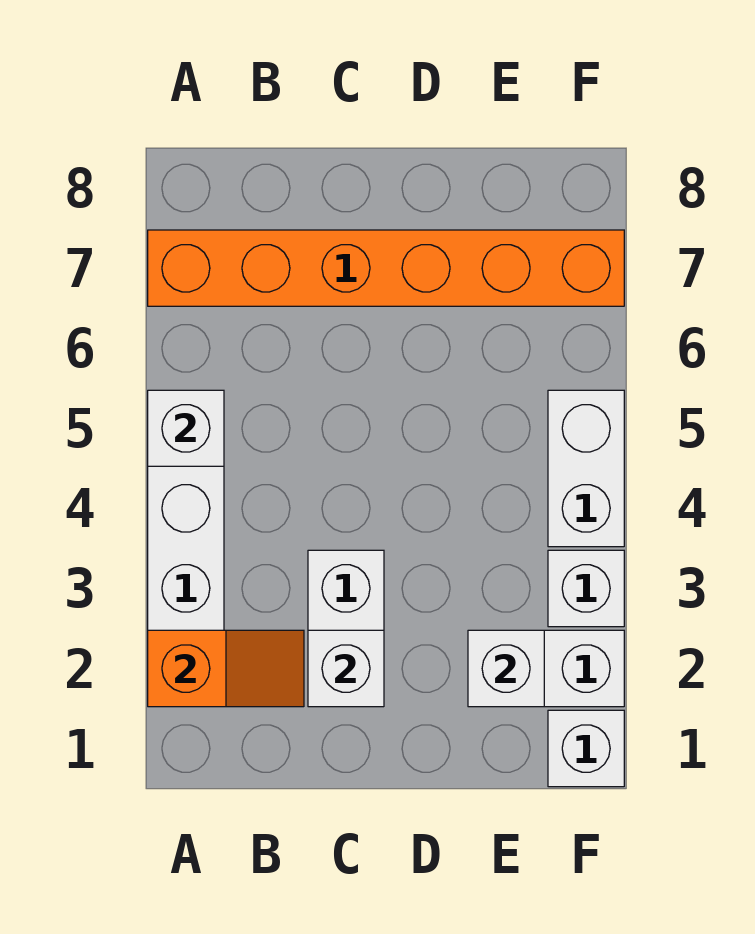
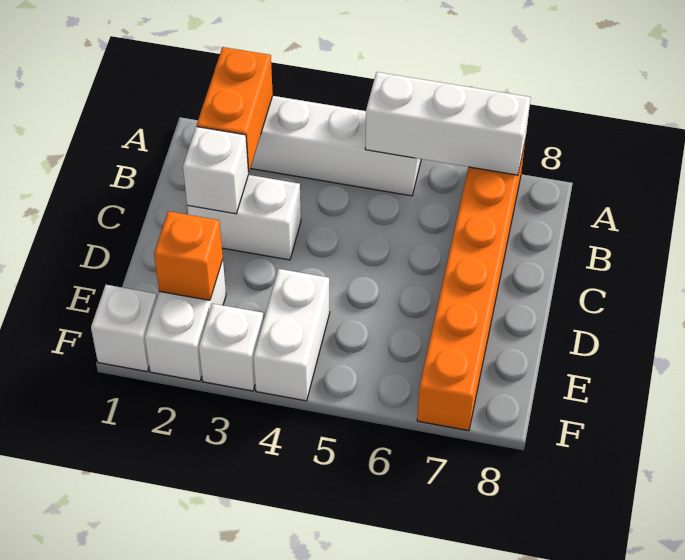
orange 1x2 slope [148,630,304,707] -> orange 1x2 brick [197,47,273,172]
white 1x1 brick [148,390,224,466] -> white 1x3 brick [365,72,531,175]
white 1x1 brick [468,630,544,707] -> orange 1x1 brick [154,211,223,300]
white 1x2 brick [548,390,624,547] -> white 1x2 brick turned to [253,269,330,401]

